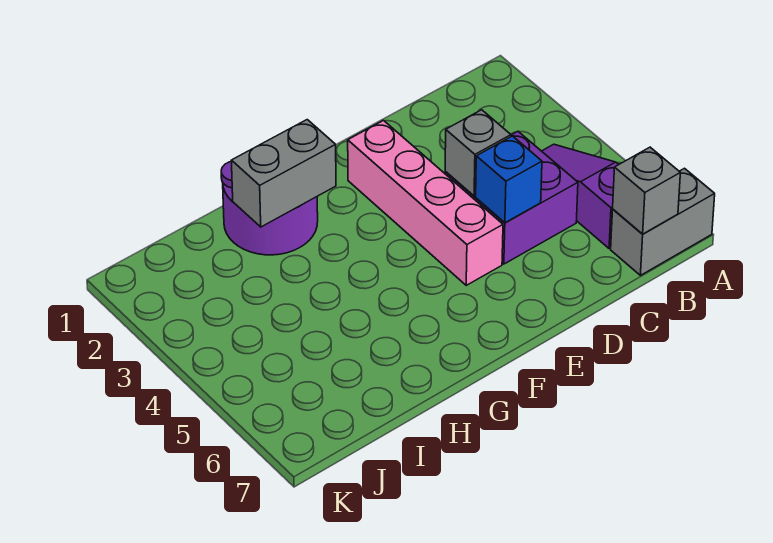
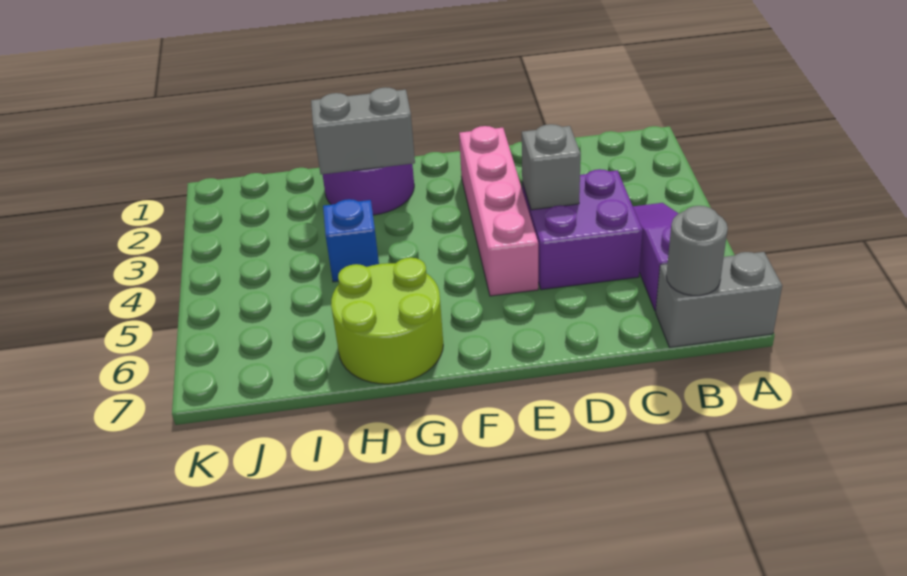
grey 1x1 brick [613,147,680,234] -> grey 1x1 round brick [666,206,728,296]
blue 1x1 brick [476,136,542,223] -> blue 1x1 brick moved to [323,199,379,282]
none -> lime 2x2 round brick [331,258,443,384]

